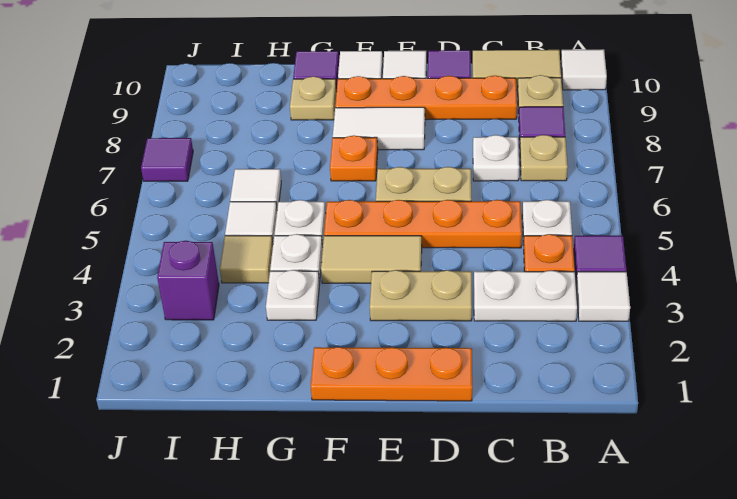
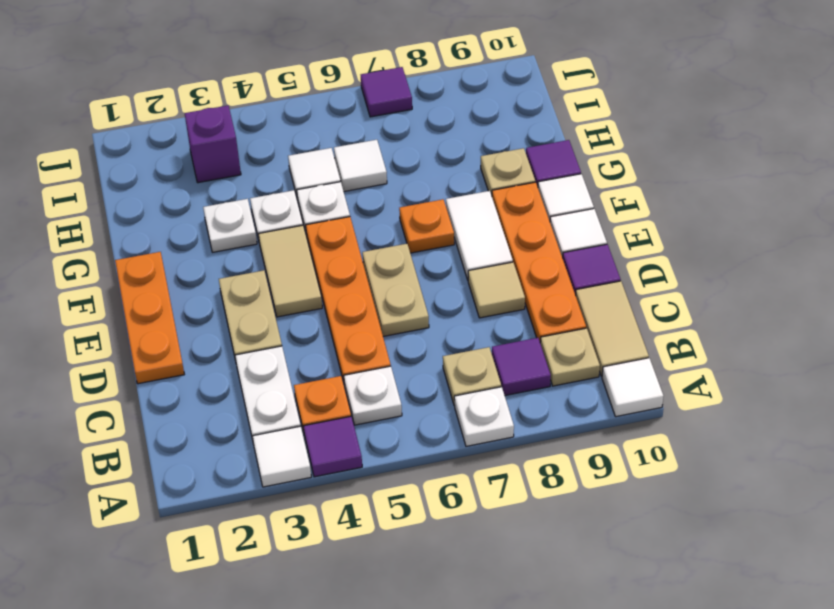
white 1x1 plate [473,135,519,181] -> white 1x1 plate moved to [454,387,514,446]
tan 1x1 tile [220,236,273,283] -> tan 1x1 tile moved to [468,262,525,318]

